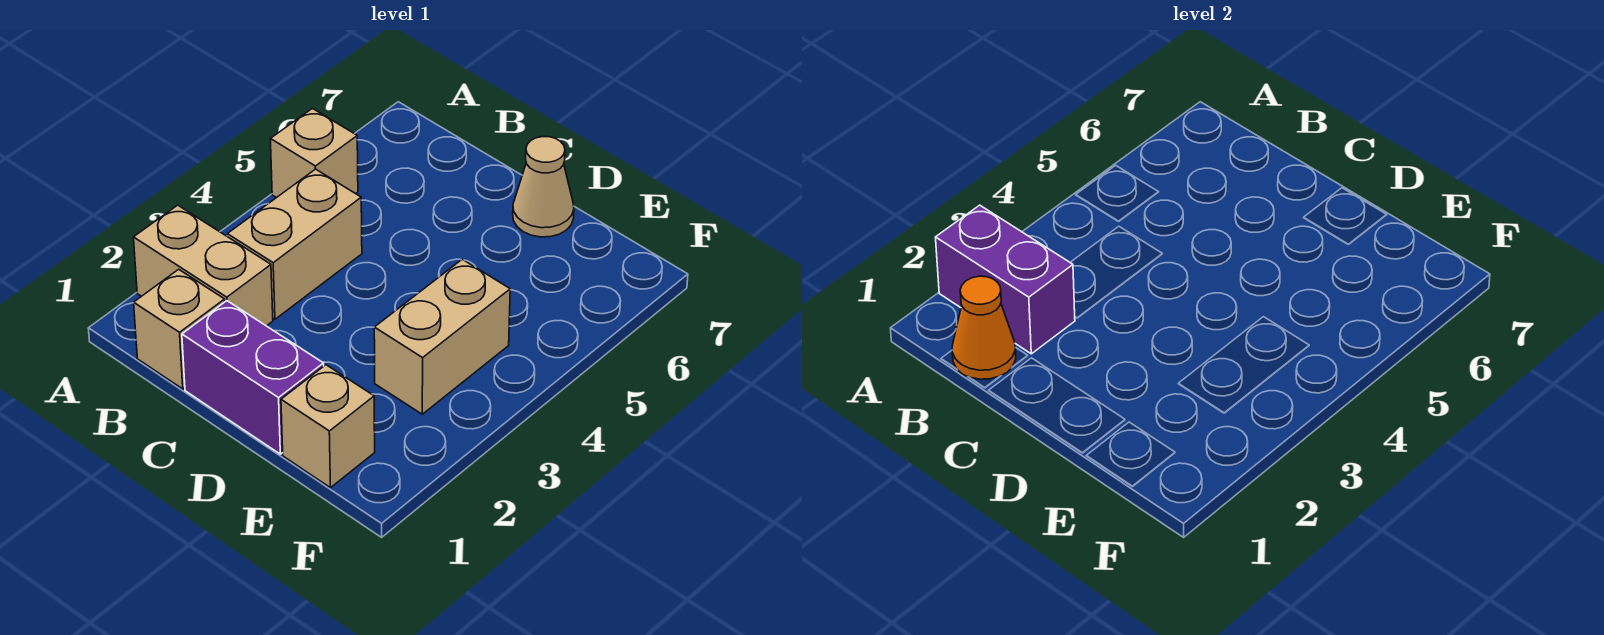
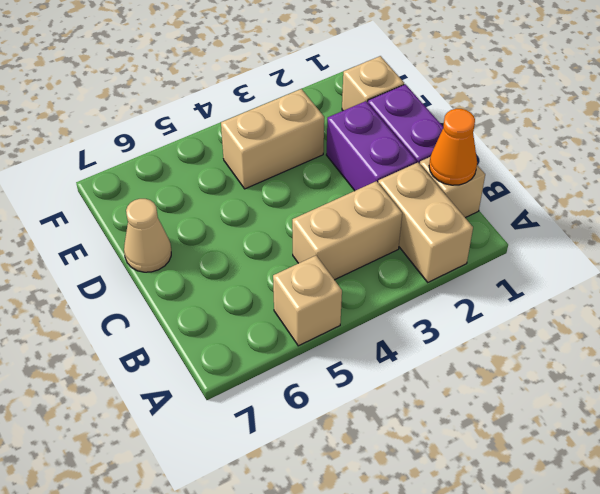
purple 1x2 brick [935,205,1075,354] -> purple 1x2 brick moved to [327,101,417,191]

